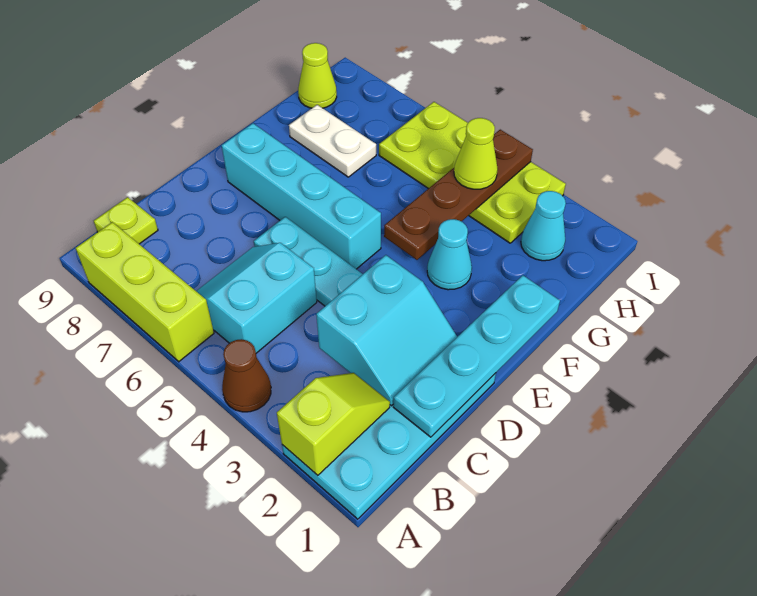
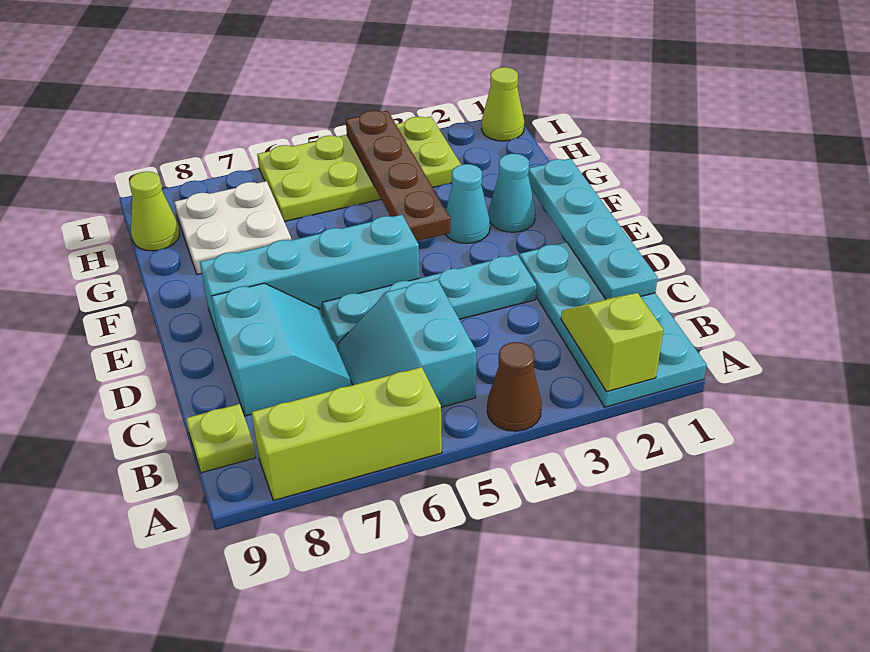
cyan 2x2 slope [316,255,457,406] -> cyan 2x2 slope moved to [211,283,351,416]
white 1x2 plate [289,105,376,177] -> white 2x2 plate [174,181,291,275]
cyan 1x1 cone [521,191,566,261] -> cyan 1x1 cone moved to [489,154,535,232]
lime 1x1 cone [454,118,498,189] -> lime 1x1 cone moved to [482,67,524,141]

